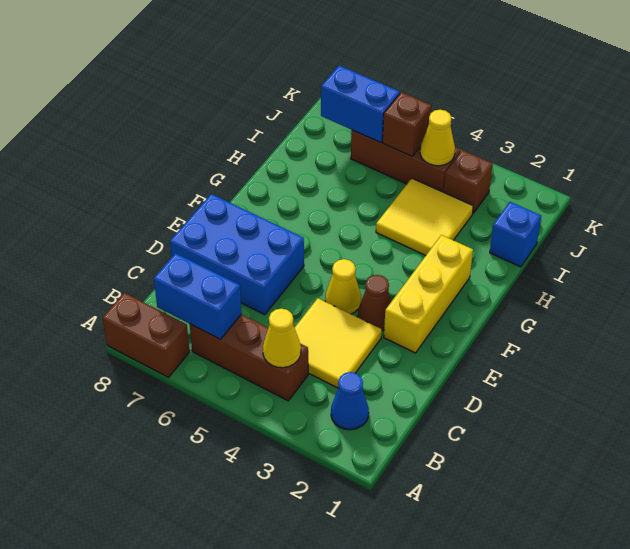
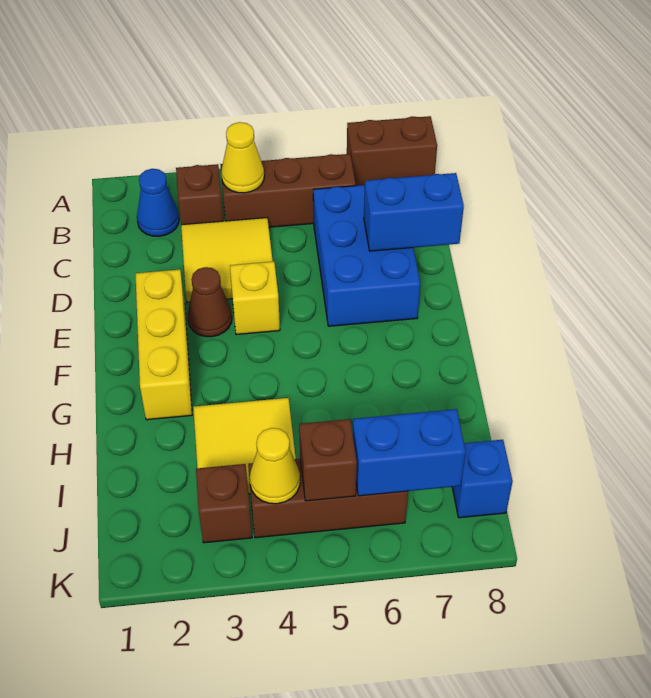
none -> brown 1x1 brick [176,164,223,225]
blue 1x2 brick [154,253,241,339] -> blue 1x2 brick moved to [364,173,464,251]
blue 2x3 brick [170,194,304,315] -> blue 2x3 brick turned to [313,185,420,326]
yellow 1x1 cone [325,259,361,314] -> yellow 1x1 brick [230,262,280,335]
blue 1x1 brick [490,202,541,267] -> blue 1x1 brick moved to [452,440,513,518]

